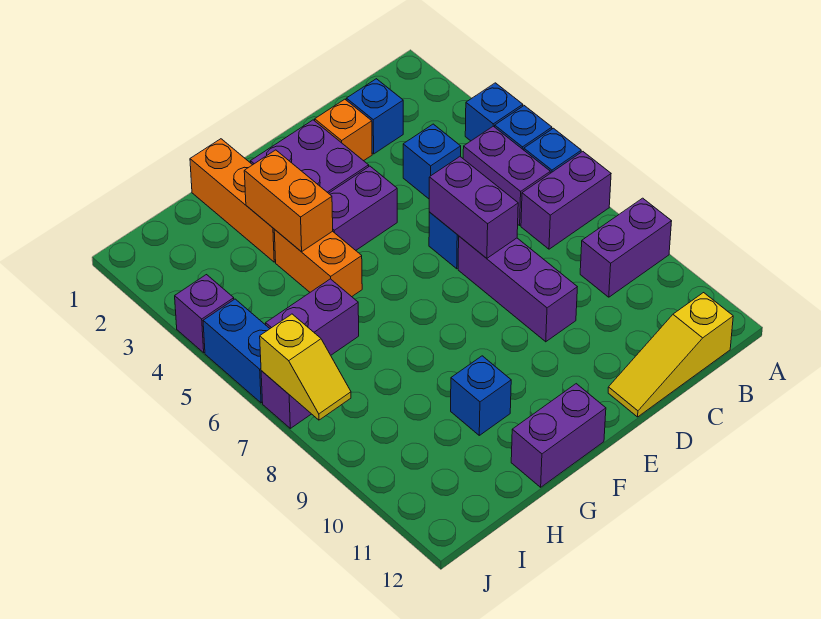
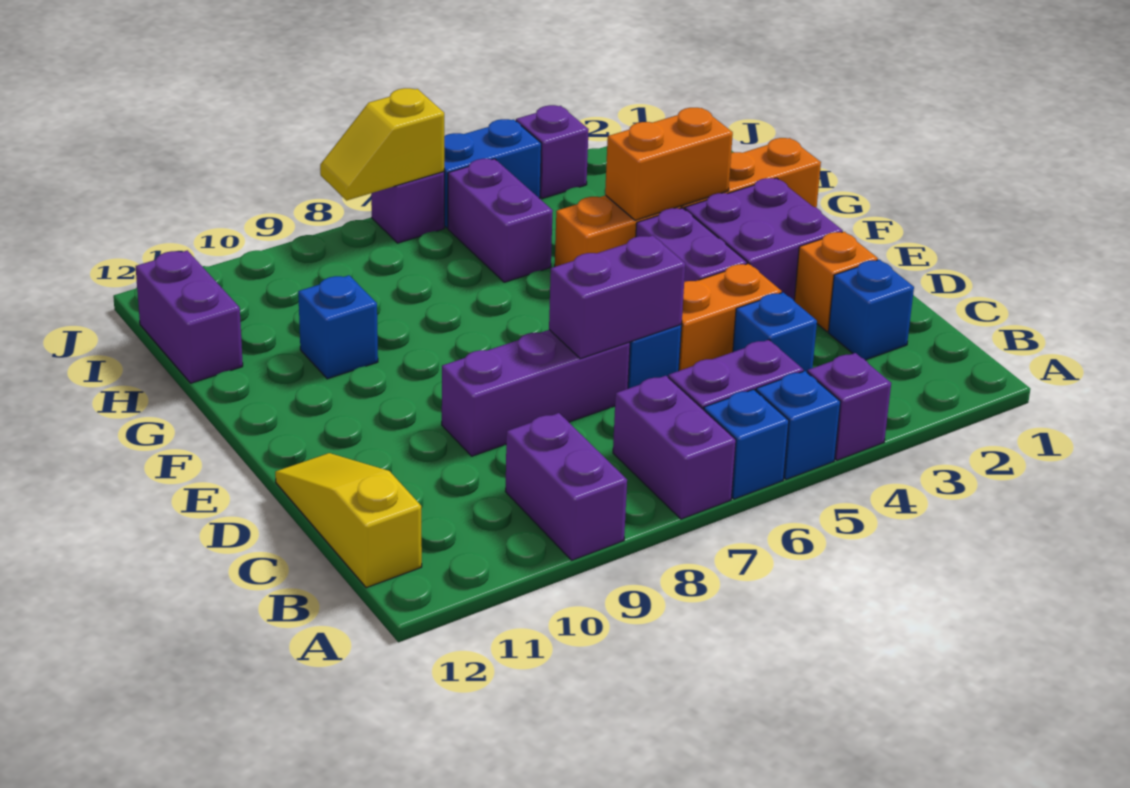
blue 1x1 brick [465,83,523,141] -> purple 1x1 brick [807,353,891,460]
none -> orange 1x2 brick [679,263,782,371]
purple 1x2 brick [511,384,606,487] -> purple 1x2 brick moved to [136,250,243,383]

